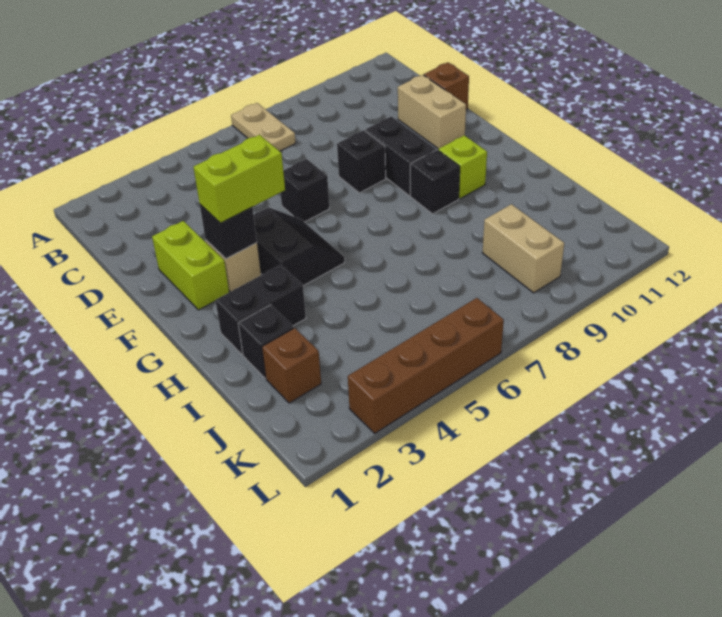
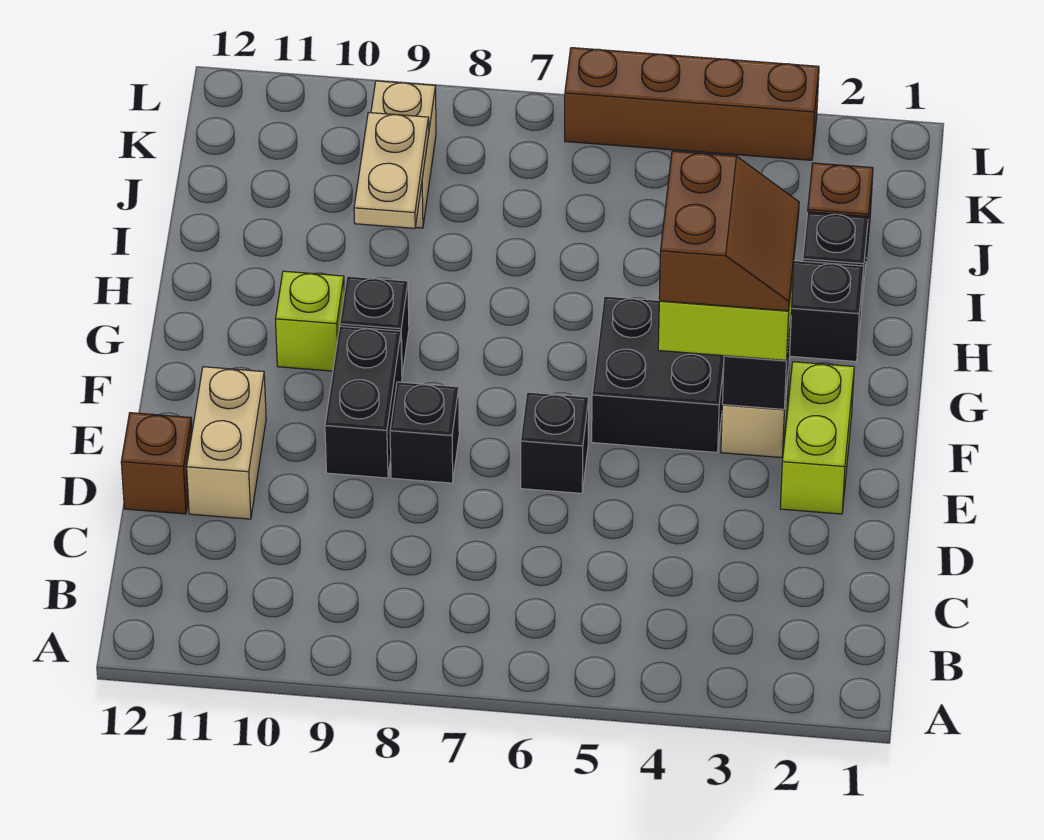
tan 1x2 plate [231,103,296,151] -> tan 1x2 plate moved to [354,113,429,228]
none -> brown 2x2 slope [659,151,799,311]
black 2x2 slope [254,207,345,286] -> black 2x2 brick [592,296,724,452]

